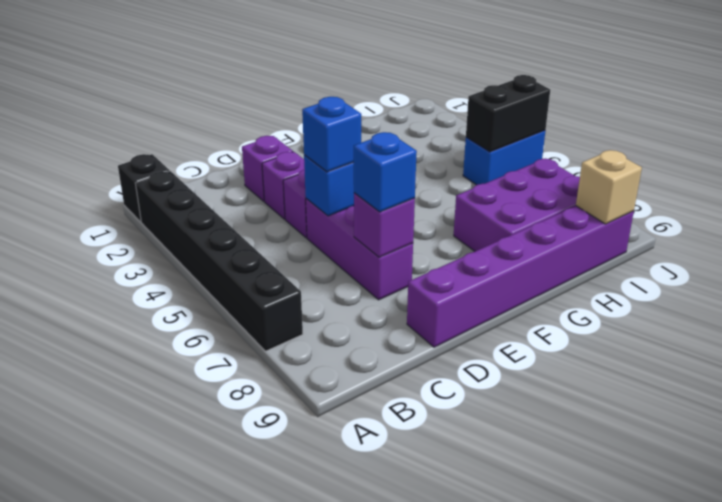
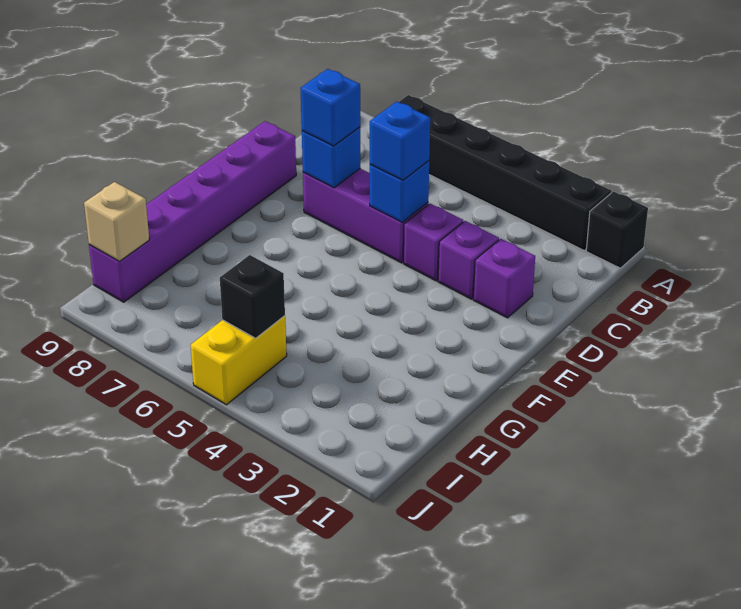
purple 1x1 brick [354,193,415,257] -> blue 1x1 brick [302,127,360,188]
purple 2x3 brick [454,159,580,251] -> none
blue 1x2 brick [463,131,545,185] -> yellow 1x2 brick [191,316,287,405]
black 1x2 brick [466,75,550,152] -> black 1x1 brick [220,255,285,338]

